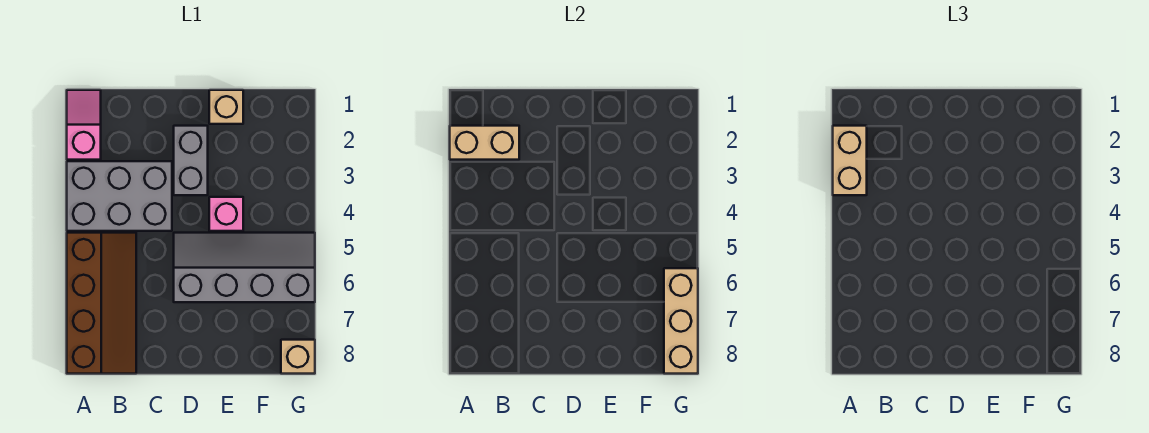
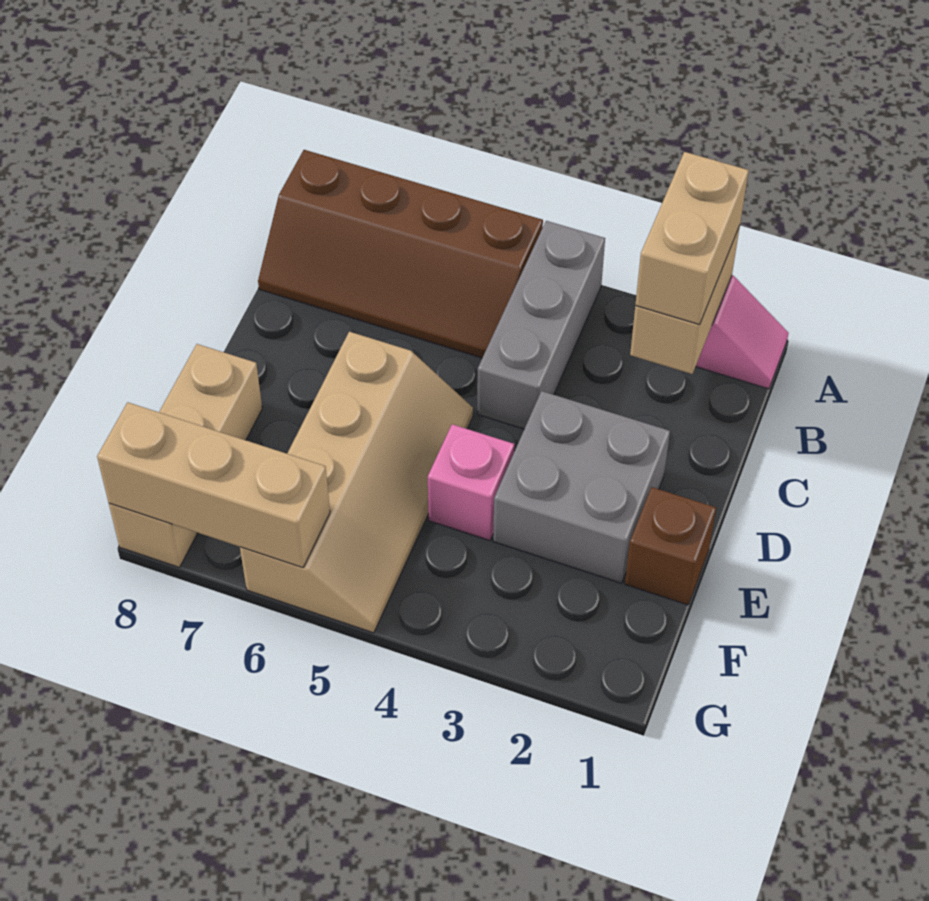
tan 1x2 brick [833,126,867,195] -> tan 1x2 brick turned to [635,152,749,325]
grey 2x3 brick [67,161,172,231] -> grey 1x3 brick [477,221,605,429]
grey 1x2 brick [174,126,208,195] -> grey 2x2 brick [493,391,670,583]
grey 2x4 slope [174,233,315,302] -> tan 2x4 slope [240,332,473,633]
tan 1x1 brick [209,90,243,124] -> brown 1x1 brick [625,487,716,605]
tan 1x1 brick [281,340,315,374] -> tan 1x3 brick [109,344,262,567]

